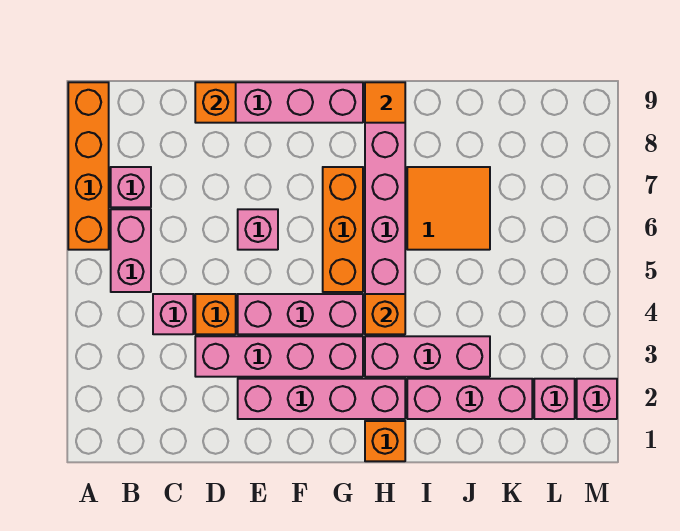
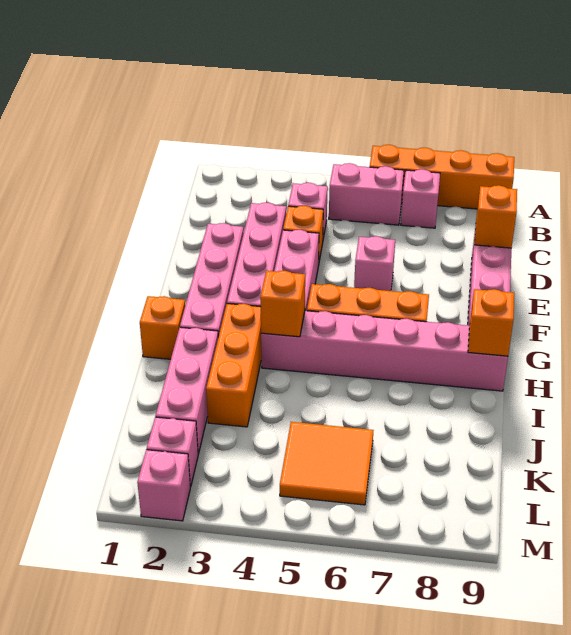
pink 1x3 brick [365,336,490,377] -> orange 1x3 brick [206,304,261,427]
orange 1x1 tile [365,82,405,123] -> orange 1x1 brick [468,289,514,356]
orange 2x2 tile [407,167,490,250] -> orange 2x2 tile moved to [280,422,373,505]

